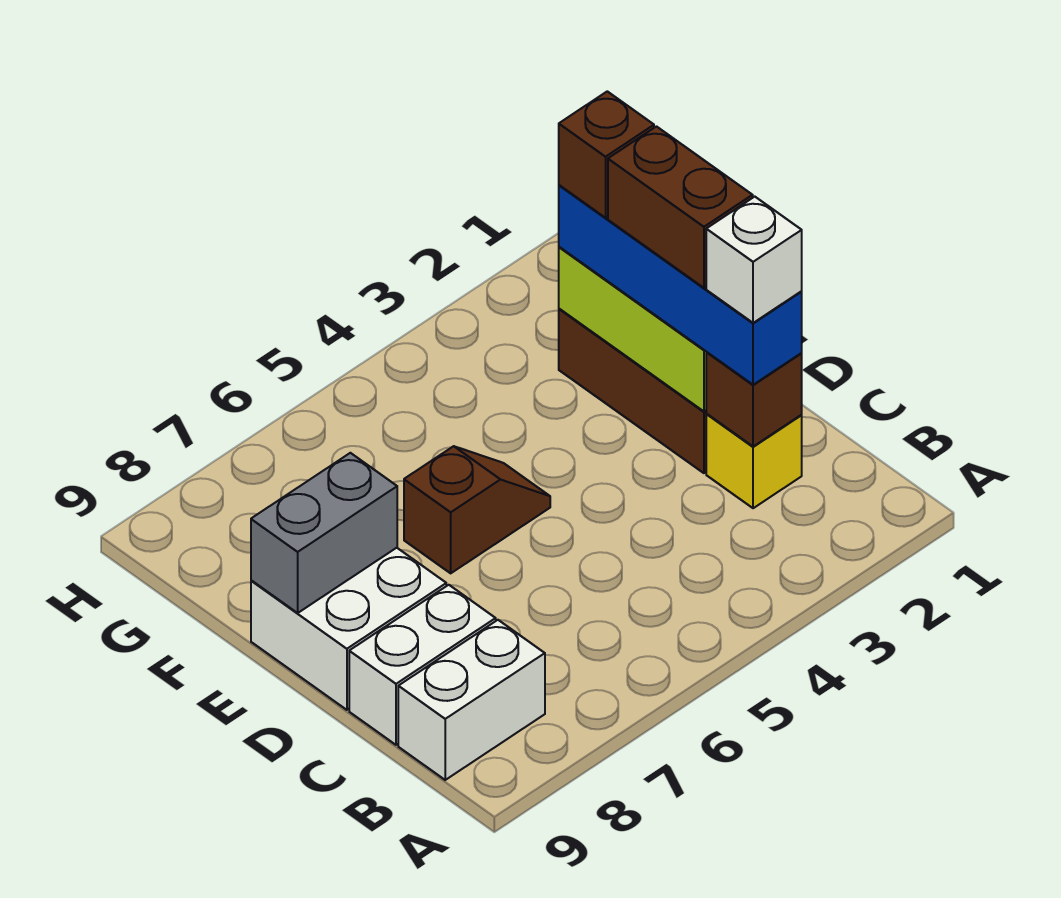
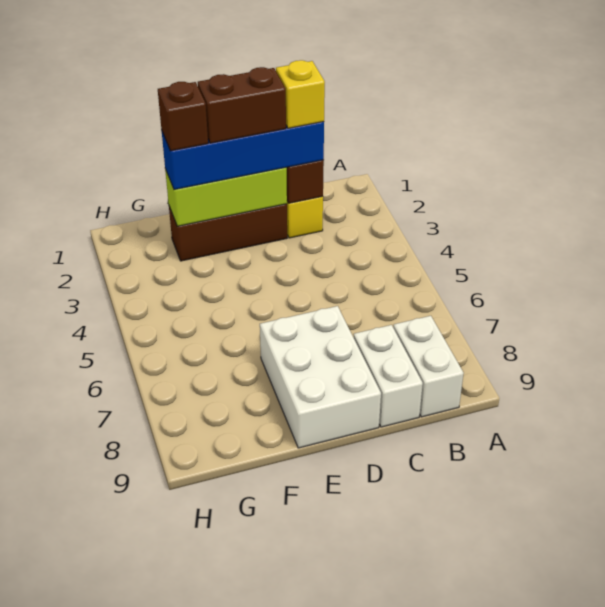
white 1x1 brick [706,197,802,323] -> yellow 1x1 brick [276,60,325,128]
white 2x2 brick [251,548,446,710] -> white 2x3 brick [260,306,381,448]
brown 1x2 slope [404,446,550,573] -> none
grey 1x2 brick [251,453,397,613] -> none

